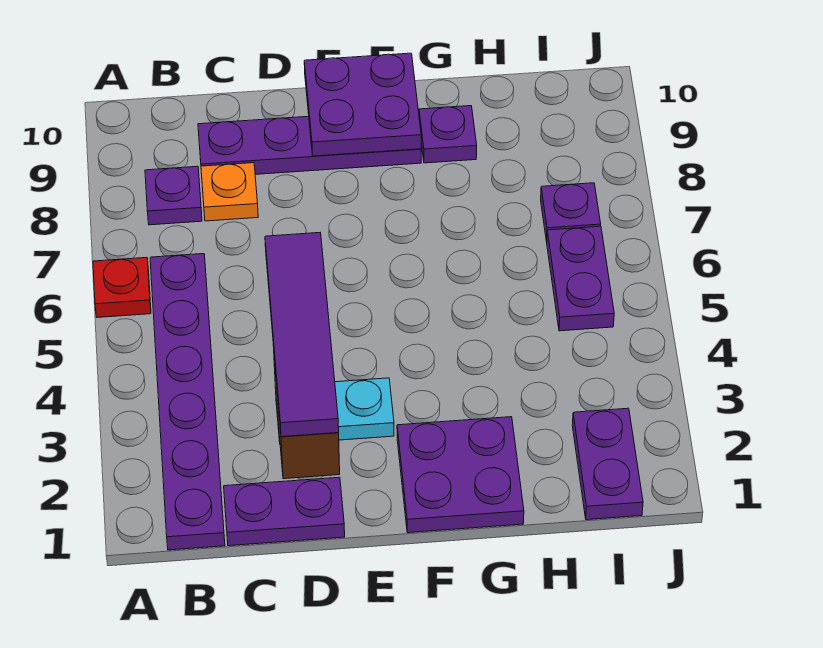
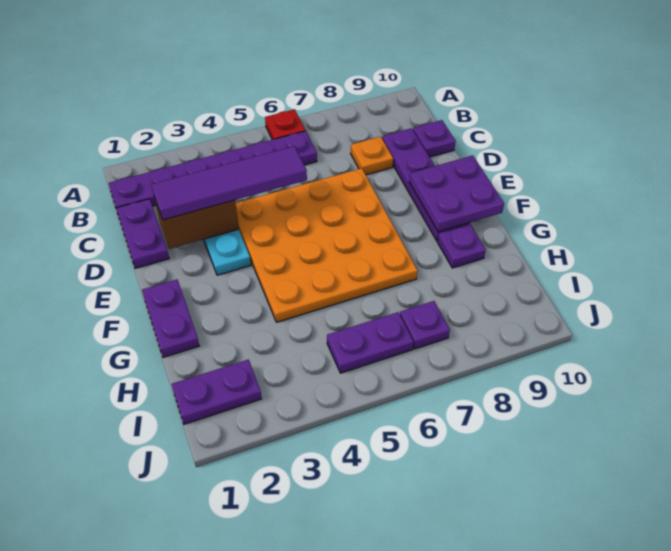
purple 1x1 plate [145,166,202,225] -> purple 1x1 plate moved to [413,120,456,157]
none -> orange 4x4 plate [236,168,418,322]
purple 2x2 plate [397,417,524,533] -> purple 1x2 plate [142,279,199,357]

